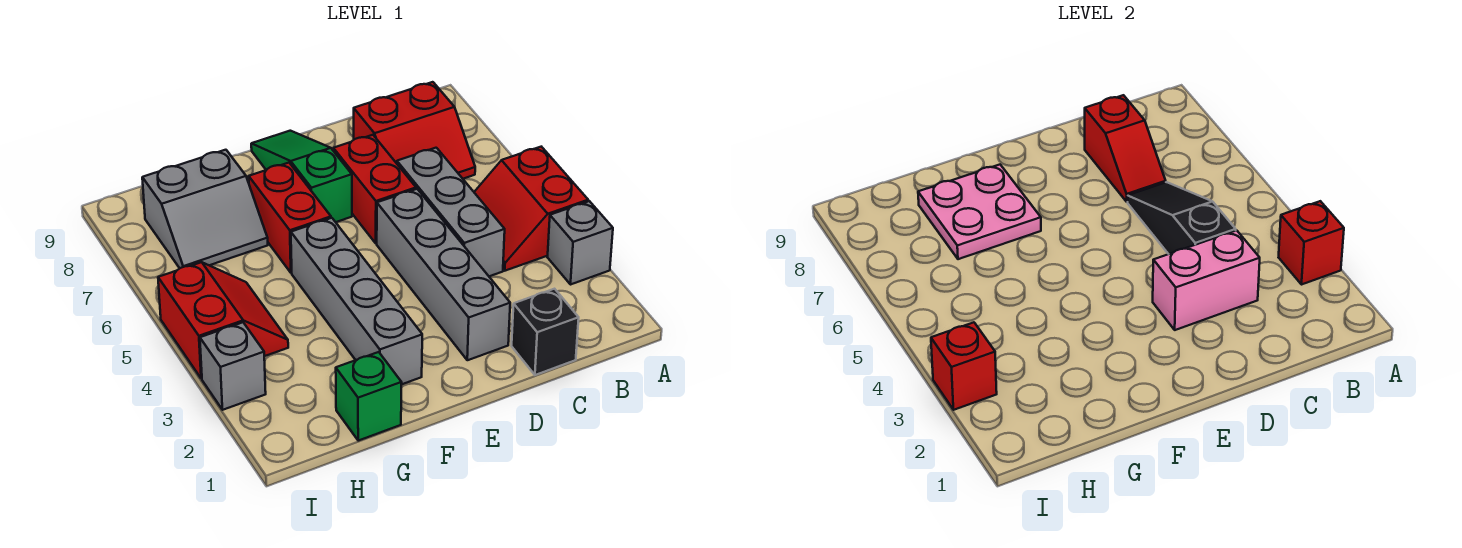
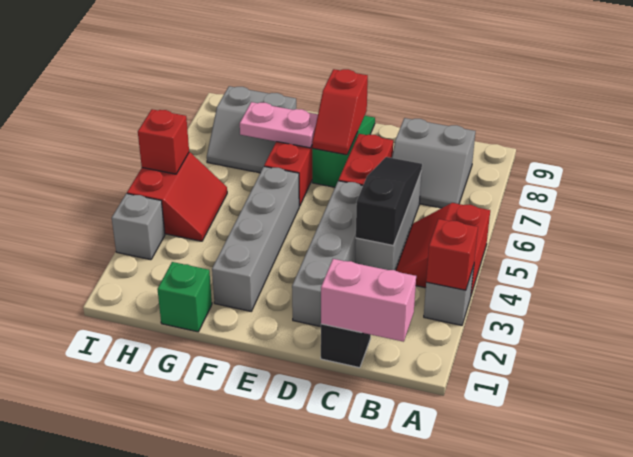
red 2x2 slope [354,82,475,179] -> grey 2x2 slope [392,118,475,208]
pink 1x2 brick [1153,230,1260,330] -> pink 1x2 brick moved to [321,259,416,342]
red 1x2 slope [1085,95,1166,202] -> red 1x2 slope moved to [312,69,368,155]
pink 2x2 plate [918,165,1041,259] -> pink 1x2 plate [240,102,318,148]
red 1x1 brick [931,322,997,410] -> red 1x1 brick moved to [138,109,189,174]

